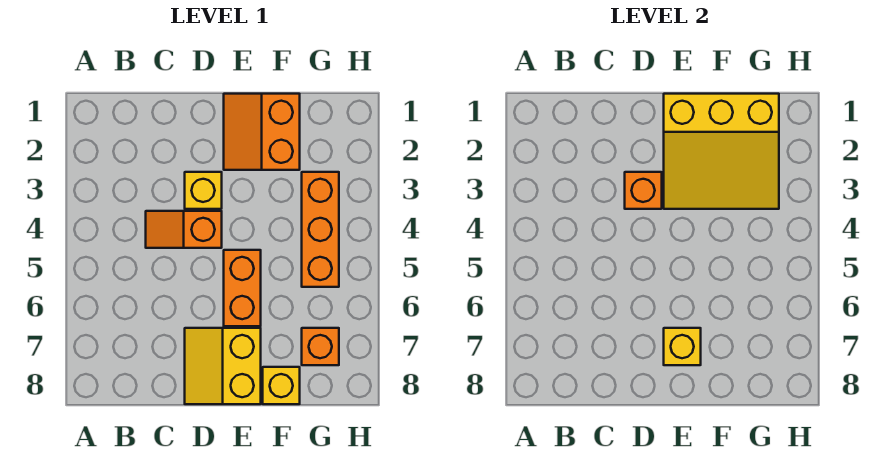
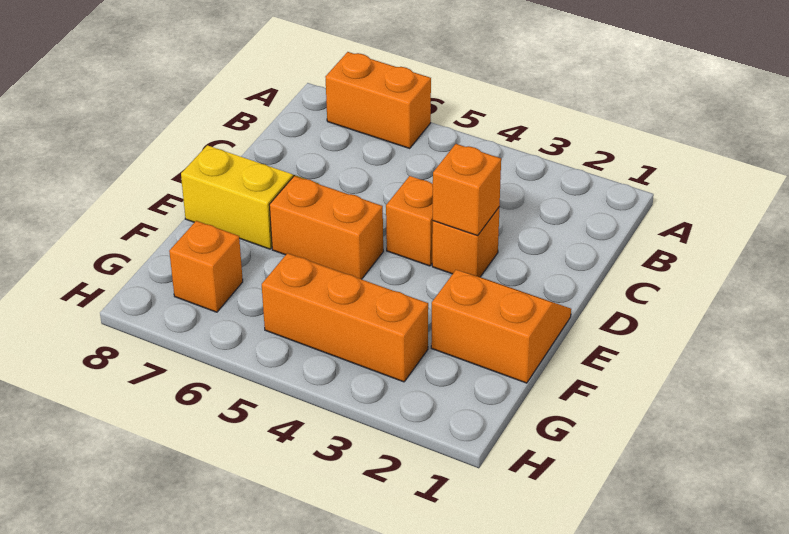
none -> orange 1x2 brick [326,52,431,148]
yellow 1x1 brick [185,172,222,209] -> orange 1x1 brick [432,207,500,277]
yellow 3x3 slope [664,94,779,209] -> none
yellow 1x1 brick [664,328,701,365] -> none
yellow 1x1 brick [263,367,300,404] -> none

